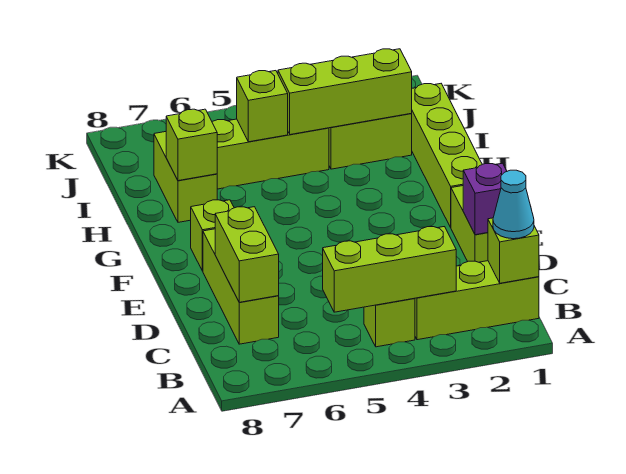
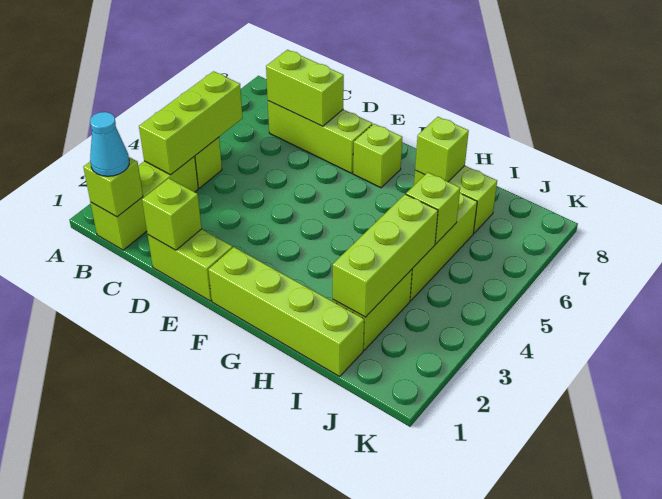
purple 1x1 brick [463,163,507,235] -> lime 1x1 brick [142,178,202,250]

